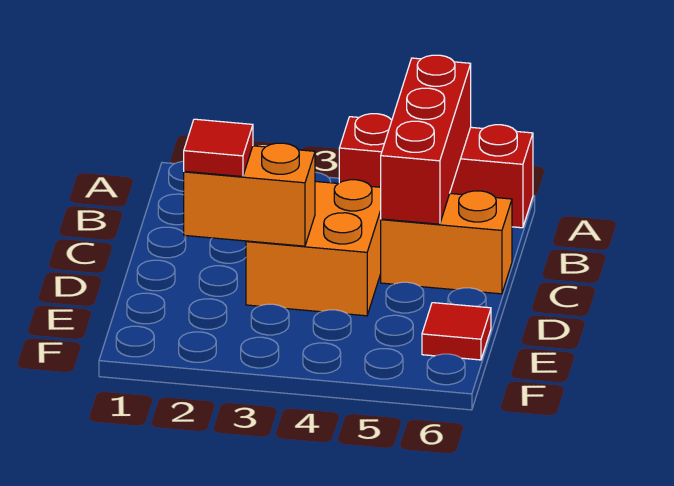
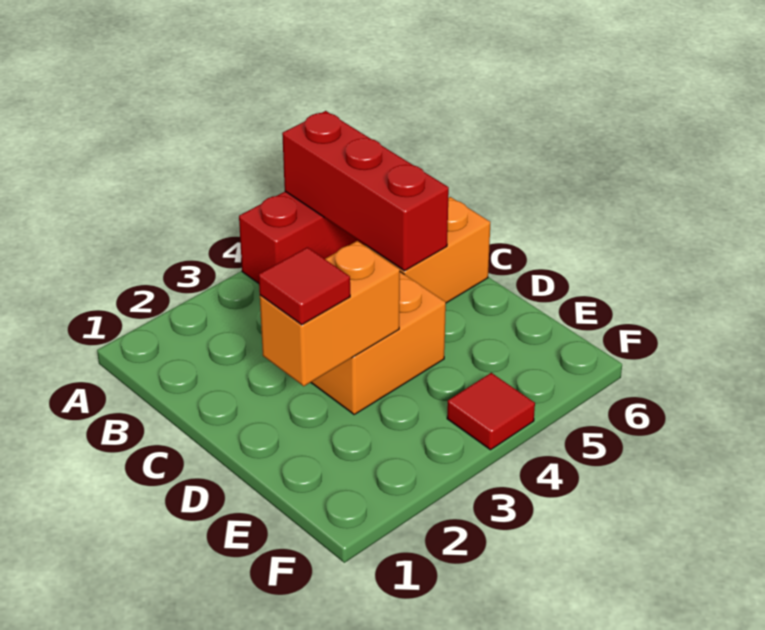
red 1x1 tile [422,303,491,360] -> red 1x1 tile moved to [447,373,535,450]

